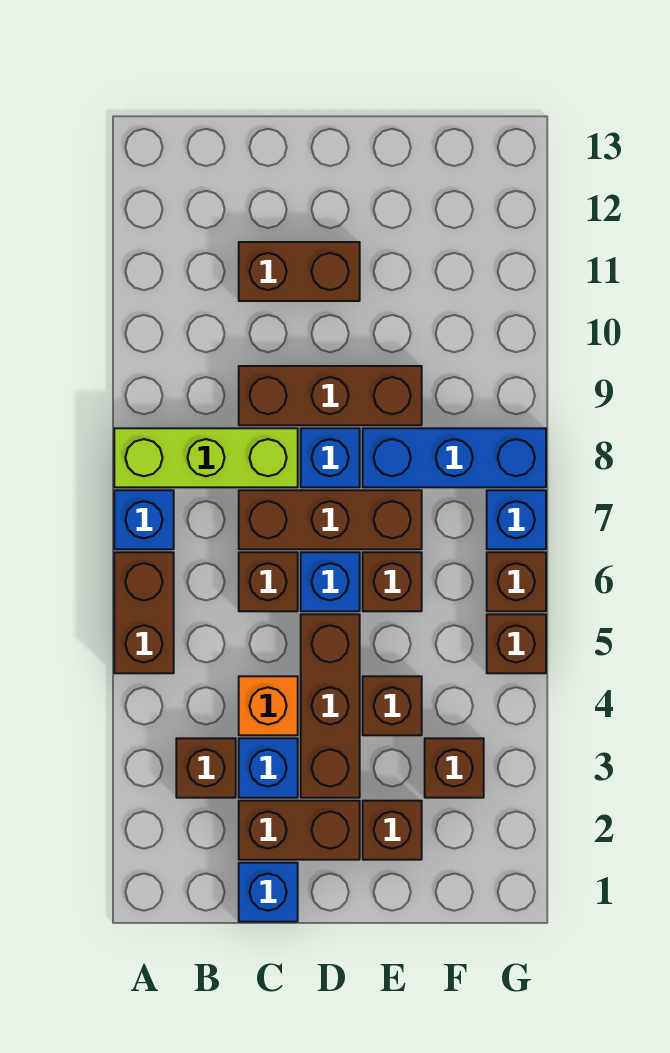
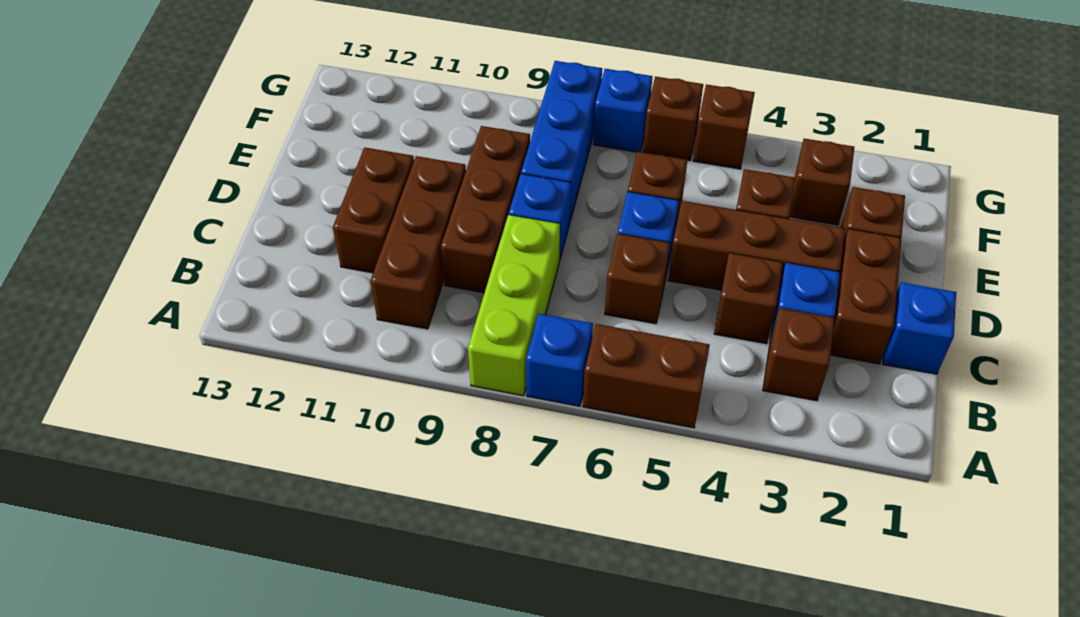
orange 1x1 brick [239,676,298,735] -> brown 1x1 brick [714,253,783,344]
brown 1x3 brick [239,490,422,549] -> brown 1x3 brick moved to [370,156,466,329]

